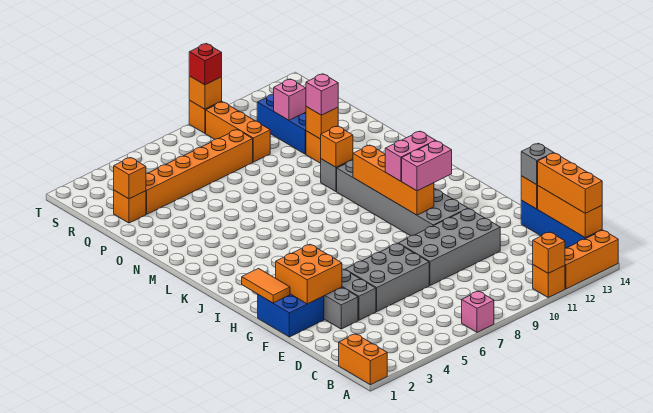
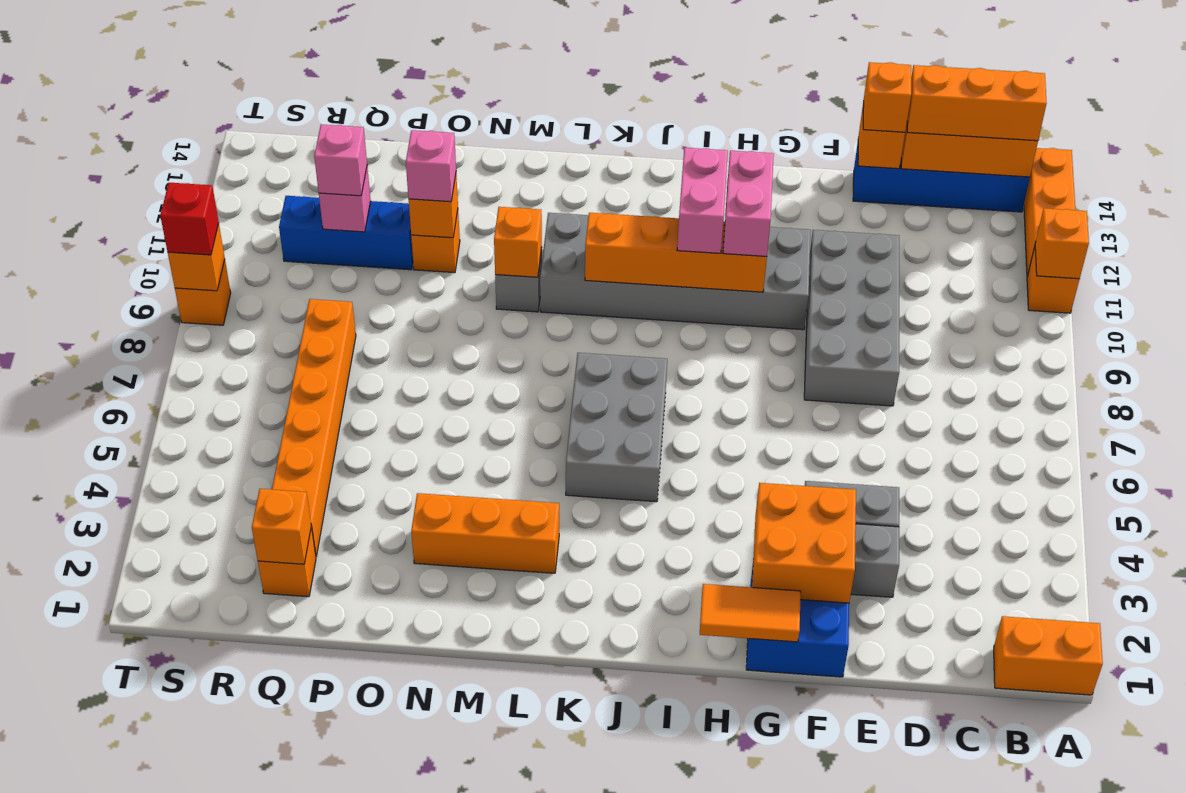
pink 1x1 brick [462,291,494,333] -> pink 1x1 brick moved to [314,124,367,196]
grey 2x3 brick [345,243,429,311] -> grey 2x3 brick moved to [566,353,667,502]
grey 1x1 brick [521,143,553,185] -> orange 1x1 brick [863,62,911,132]
orange 1x3 brick [206,102,270,162] -> orange 1x3 brick moved to [411,493,559,573]

